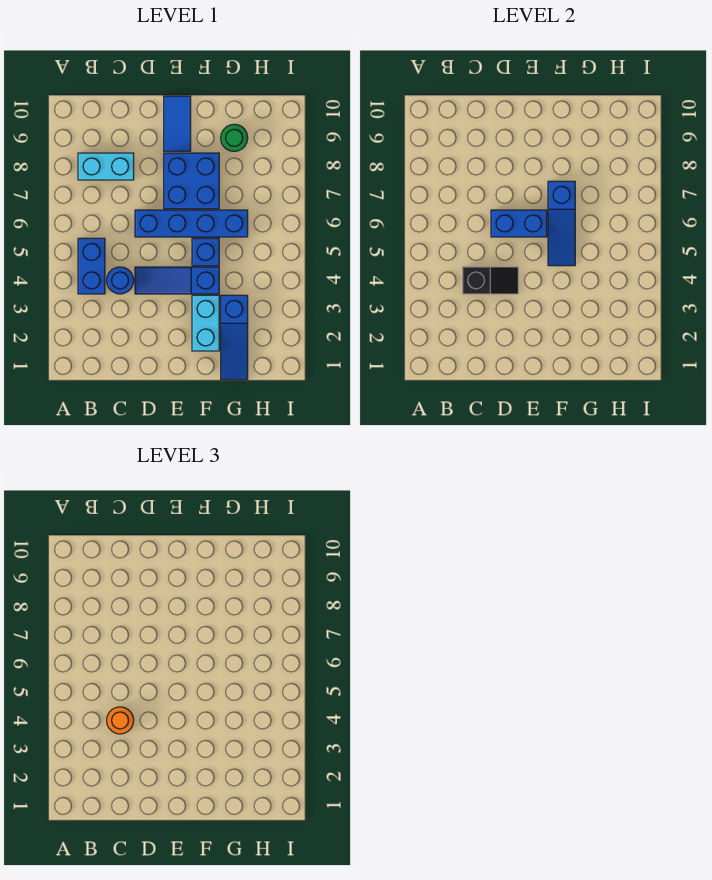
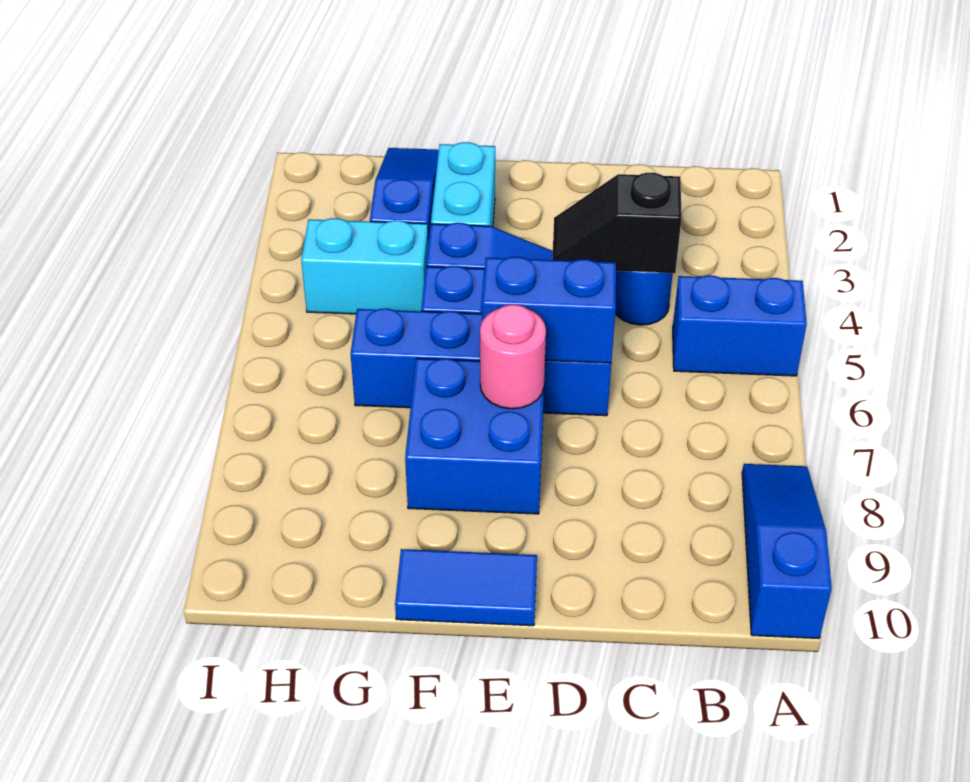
blue 1x2 brick [78,238,105,294] -> blue 1x2 brick turned to [673,275,807,376]
cyan 1x2 brick [78,153,134,180] -> cyan 1x2 brick moved to [301,218,428,314]
orange 1x1 round brick [107,707,134,734] -> none
none -> pink 1x1 round brick [480,305,546,409]
blue 1x2 tile [164,96,191,151] -> blue 1x2 tile turned to [395,549,537,626]
blue 1x3 slope [548,181,575,266] -> blue 1x3 slope moved to [742,464,832,639]
green 1x1 round brick [221,124,248,151] -> none

